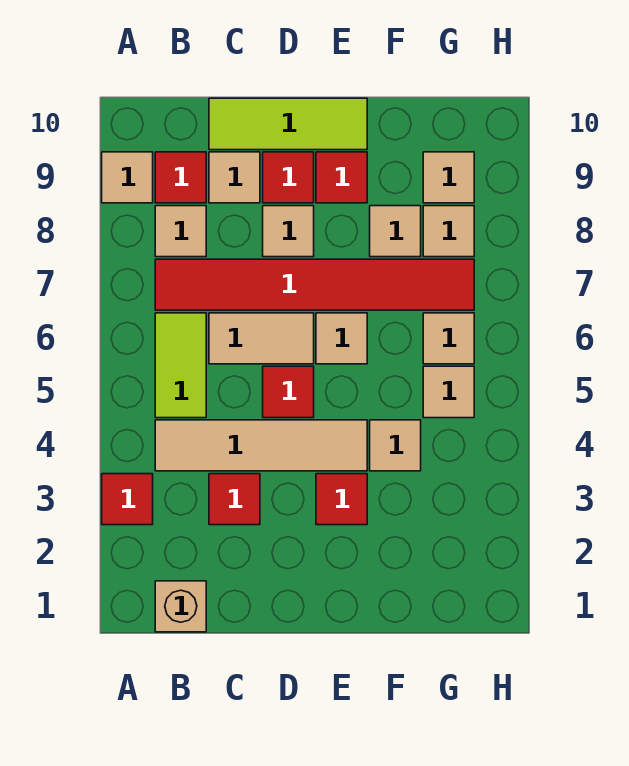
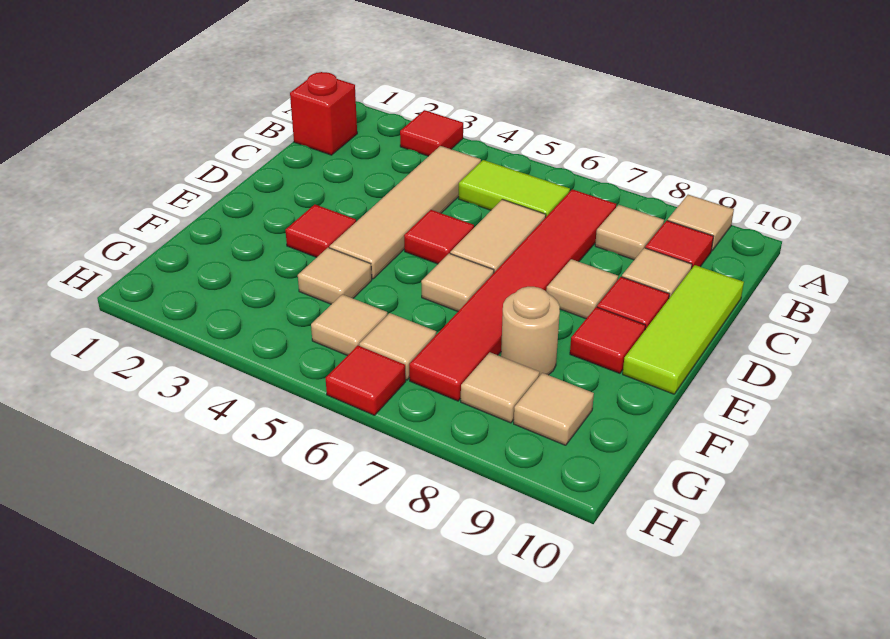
tan 1x1 brick [155,581,206,632] -> red 1x1 brick [290,72,357,155]
red 1x1 tile [209,474,260,525] -> red 1x1 tile moved to [326,345,406,415]
tan 1x1 tile [370,206,421,257] -> tan 1x1 round brick [501,287,560,376]

